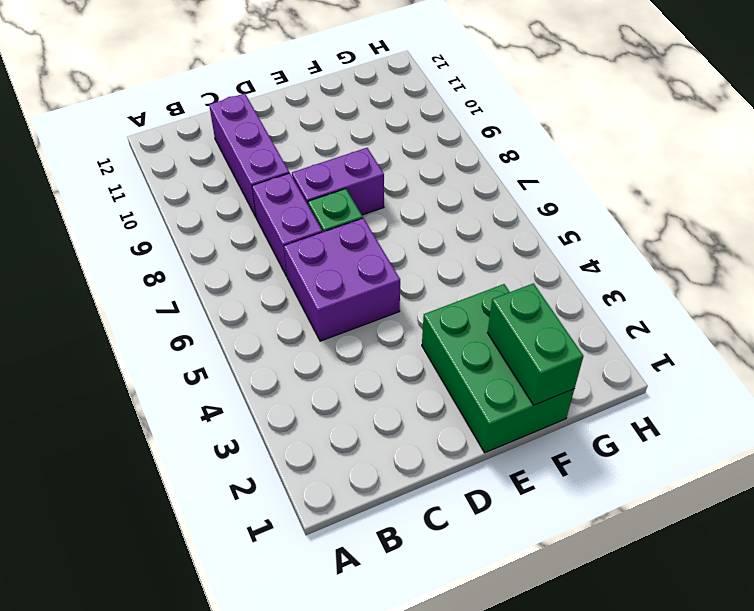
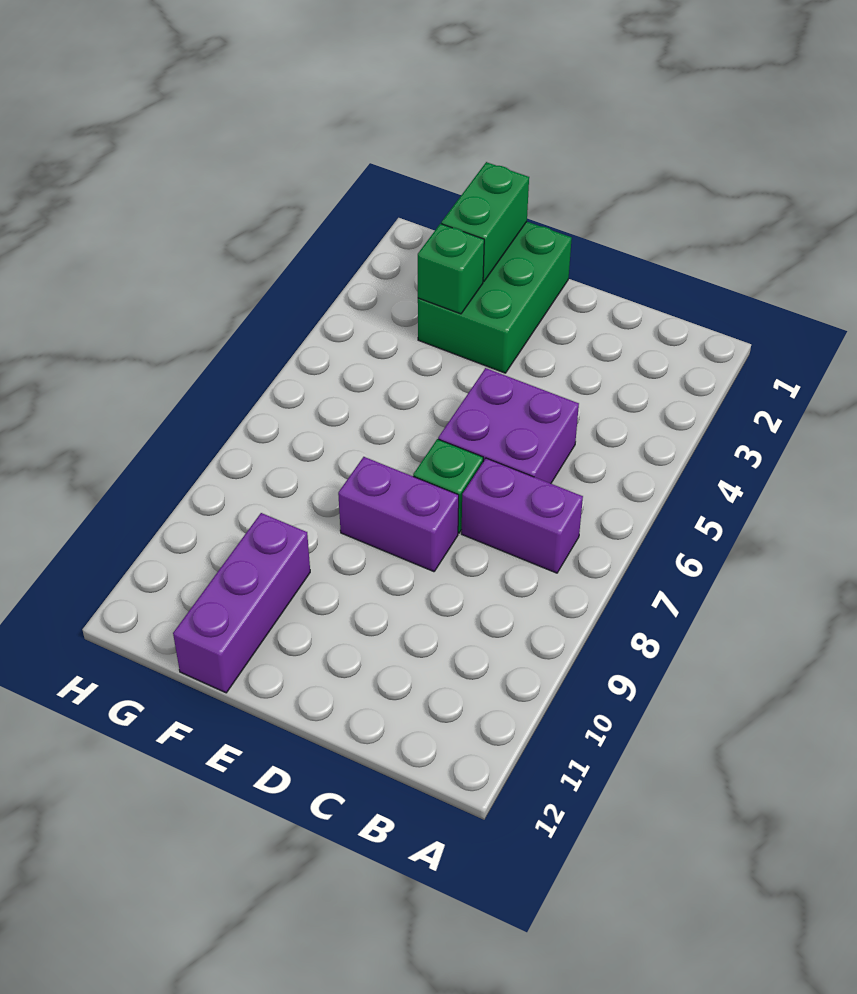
purple 1x2 brick [252,173,322,276] -> purple 1x2 brick turned to [462,458,583,573]
purple 1x3 brick [209,94,289,217] -> purple 1x3 brick moved to [173,513,310,693]
none -> green 1x1 brick [418,224,484,314]

